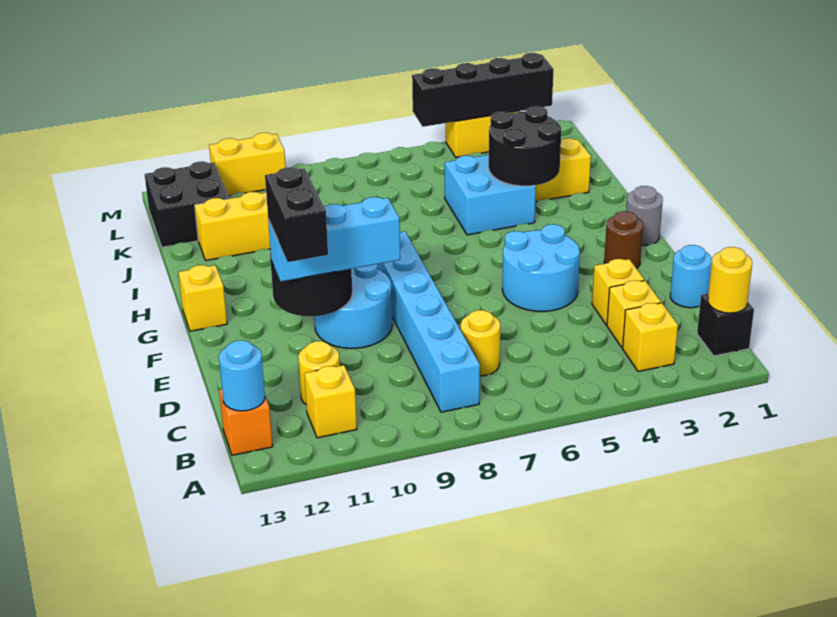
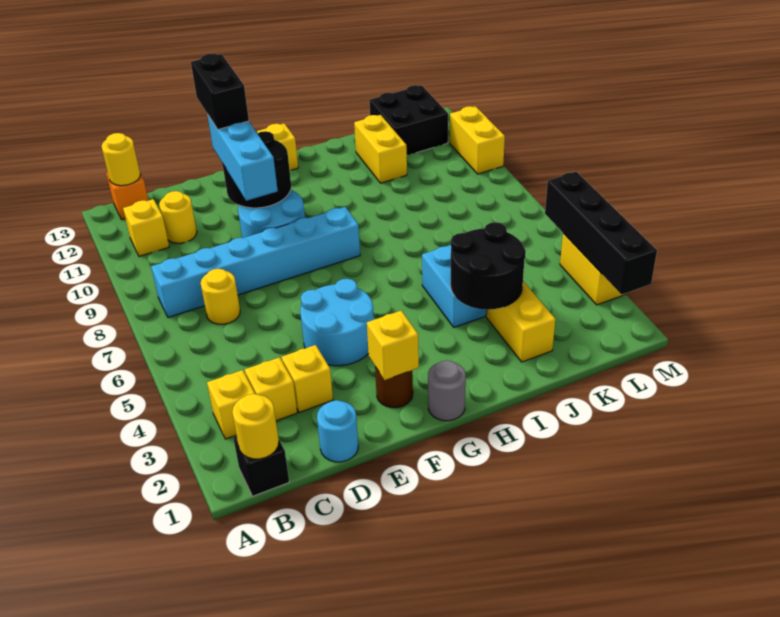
cyan 1x1 round brick [219,340,265,411] -> yellow 1x1 round brick [102,133,140,186]
black 1x2 brick [265,167,328,262] -> black 1x2 brick turned to [191,54,249,129]
none -> yellow 1x1 brick [367,311,419,380]

